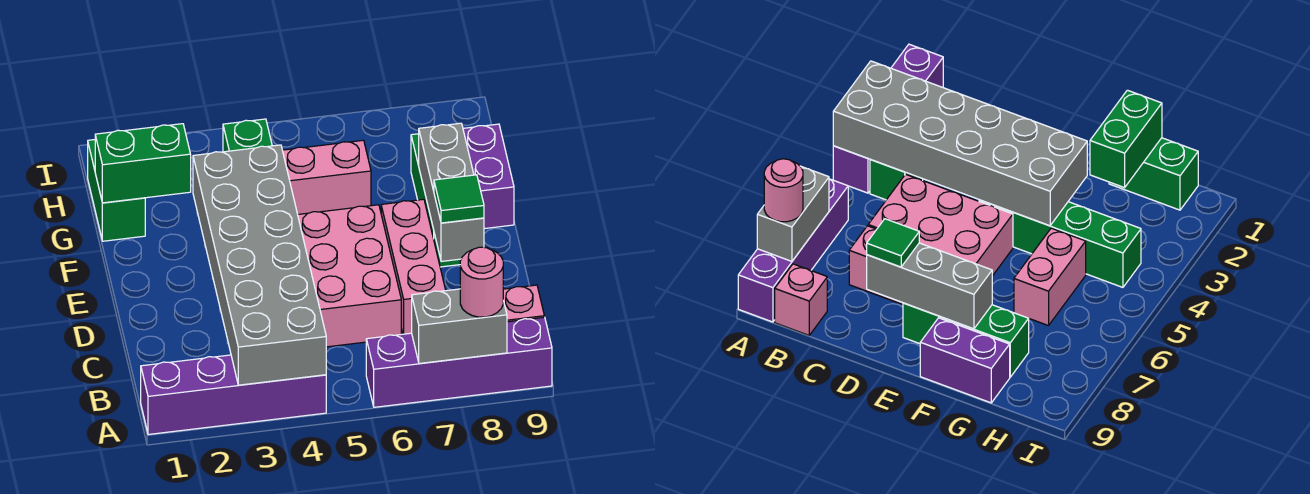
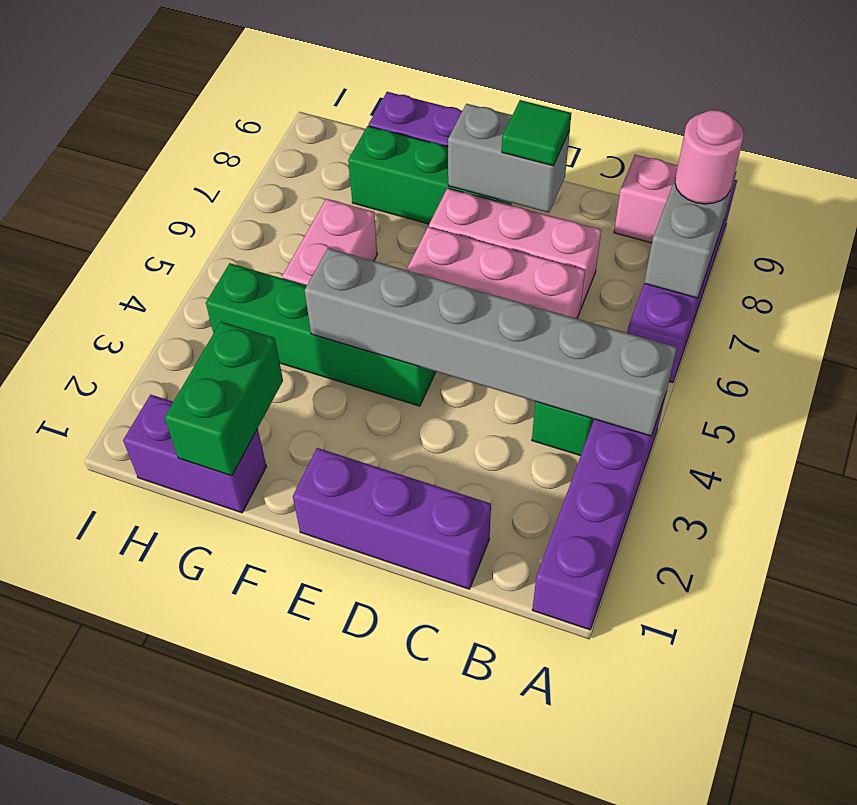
grey 2x6 brick [193,145,326,385] -> grey 1x6 brick [305,248,677,436]
none -> purple 1x3 brick [293,448,491,589]
grey 1x3 brick [419,123,484,261] -> grey 1x2 brick [448,104,570,213]
green 1x2 brick [88,140,145,241] -> purple 1x2 brick [123,395,267,513]

